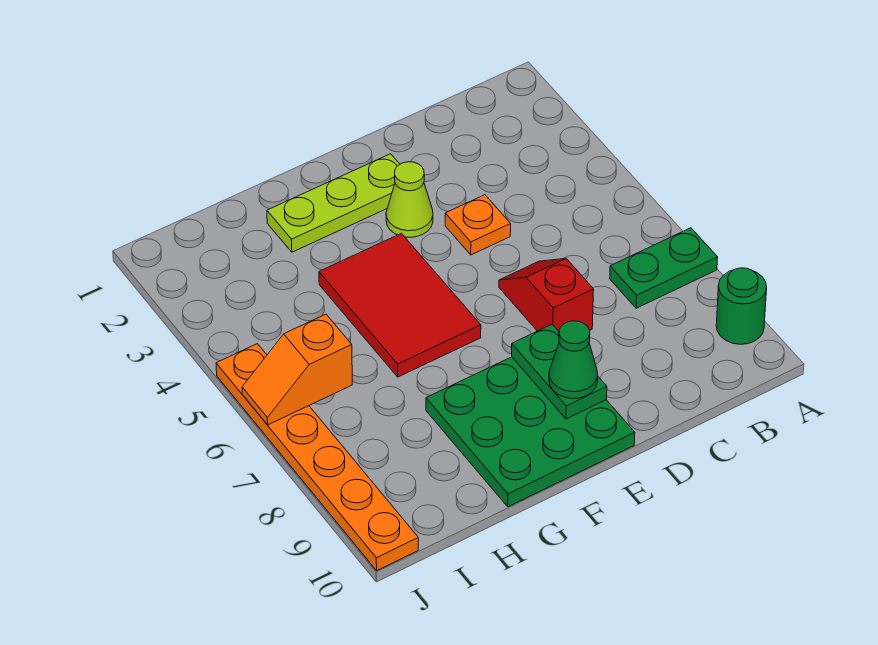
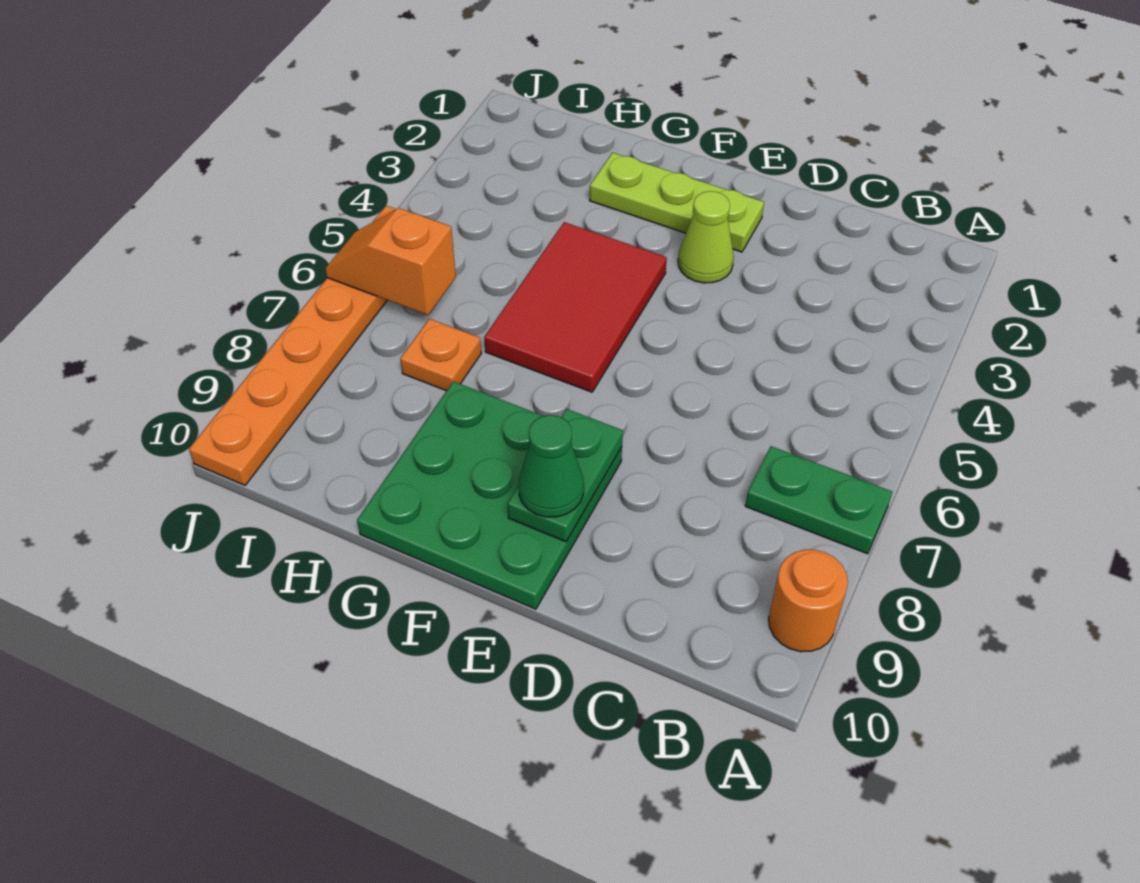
green 1x1 round brick [716,268,767,344] -> orange 1x1 round brick [769,550,848,652]
orange 1x1 plate [445,195,511,255] -> orange 1x1 plate moved to [400,319,481,391]
red 1x2 slope [499,259,594,331] -> none

